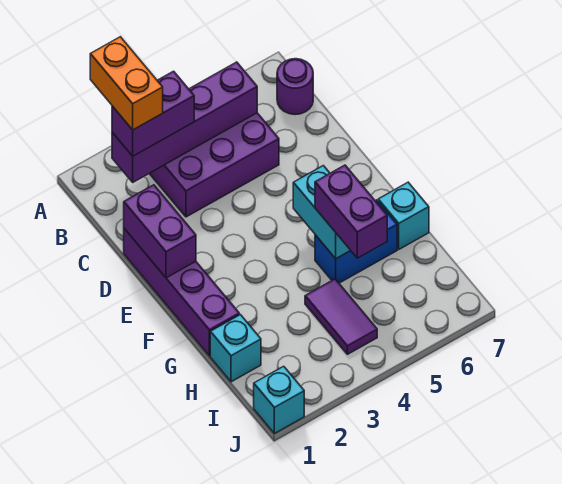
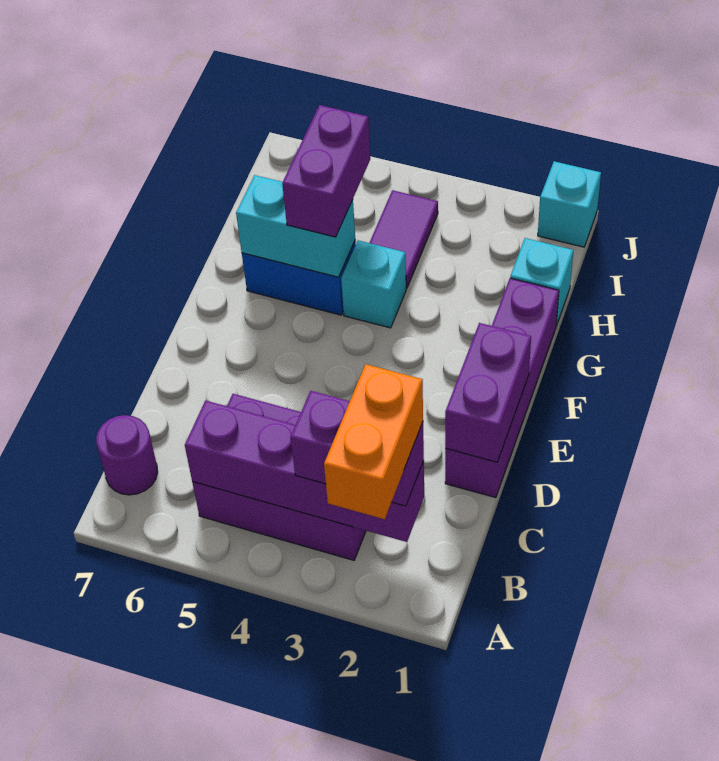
cyan 1x2 brick [293,166,351,259] -> cyan 1x2 brick turned to [236,175,355,277]
cyan 1x1 brick [378,182,429,249] -> cyan 1x1 brick moved to [341,240,406,328]

